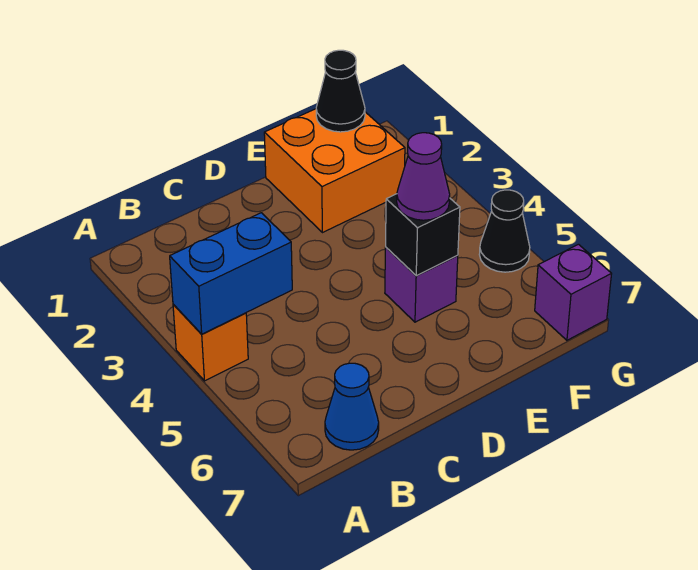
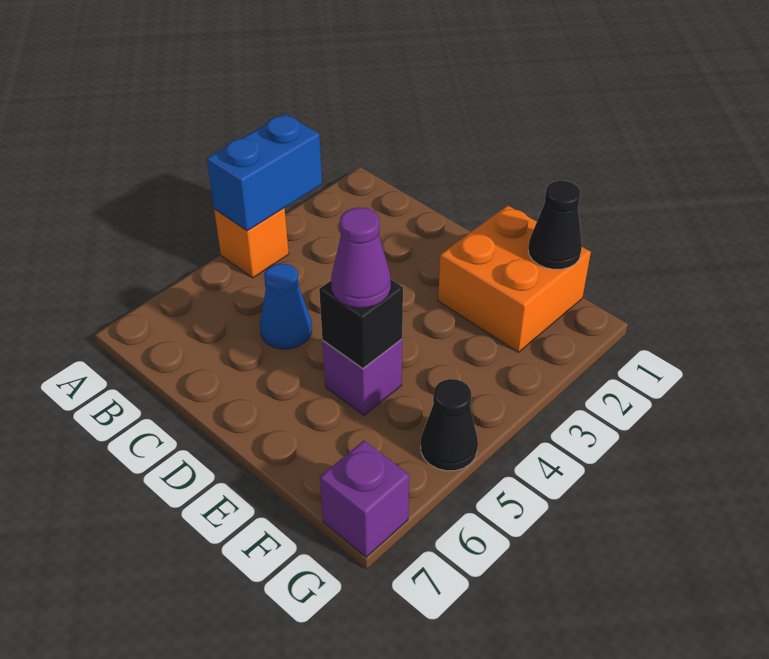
blue 1x2 brick [170,213,292,334] -> blue 1x2 brick turned to [207,114,322,231]
blue 1x1 cone [325,363,379,450] -> blue 1x1 cone moved to [260,264,312,349]

